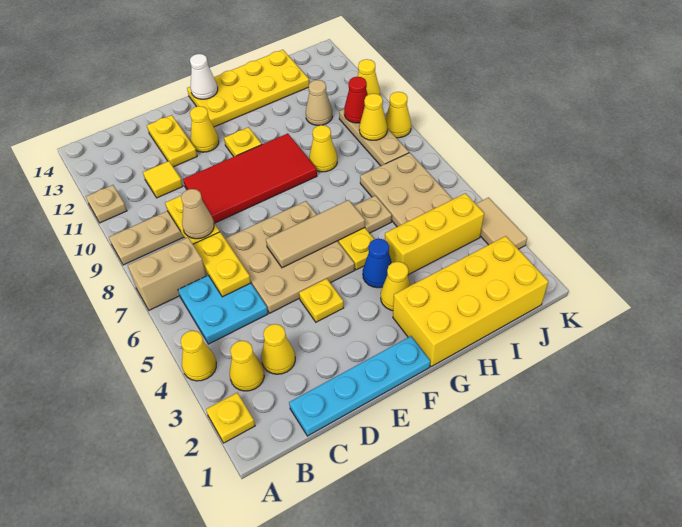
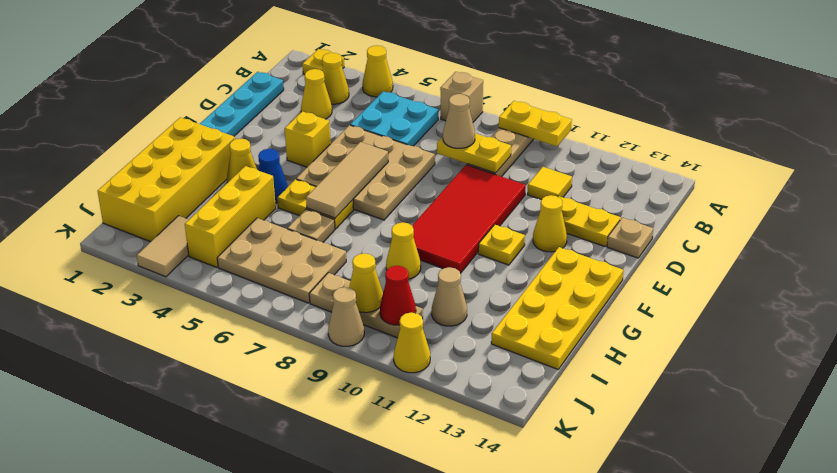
tan 1x2 brick [128,237,206,310] -> tan 1x1 brick [440,72,483,122]
tan 1x1 plate [86,185,127,223] -> tan 1x1 plate moved to [607,218,653,258]
yellow 1x2 plate [193,232,251,297] -> yellow 1x2 plate moved to [499,101,572,146]
yellow 1x1 plate [299,279,344,322] -> yellow 1x1 brick [285,111,331,167]
white 1x1 cone [190,54,218,99] -> none
tan 1x2 tile [476,198,527,249] -> tan 1x2 tile turned to [137,216,189,277]
yellow 1x1 cone [385,92,411,138] -> tan 1x1 cone [328,287,364,346]

